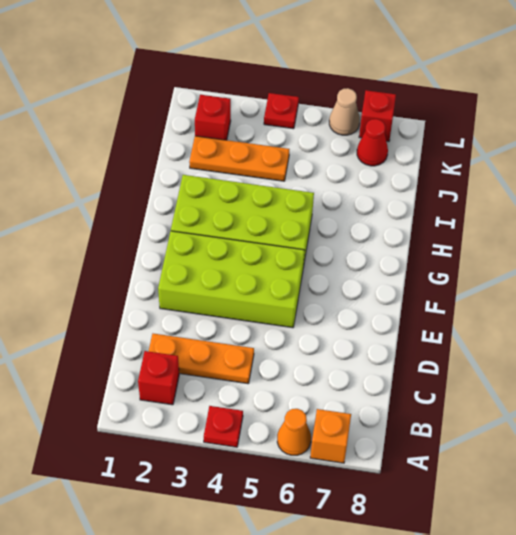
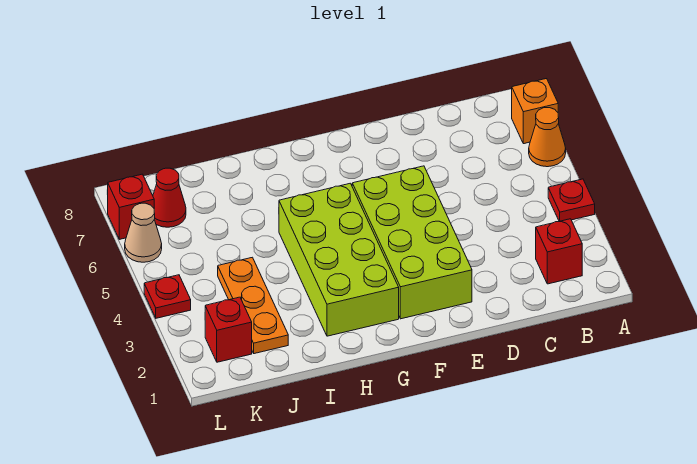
orange 1x3 plate [149,334,254,384] -> none

